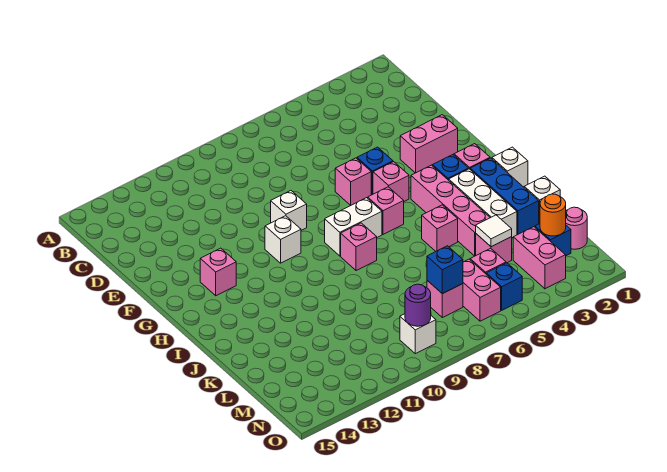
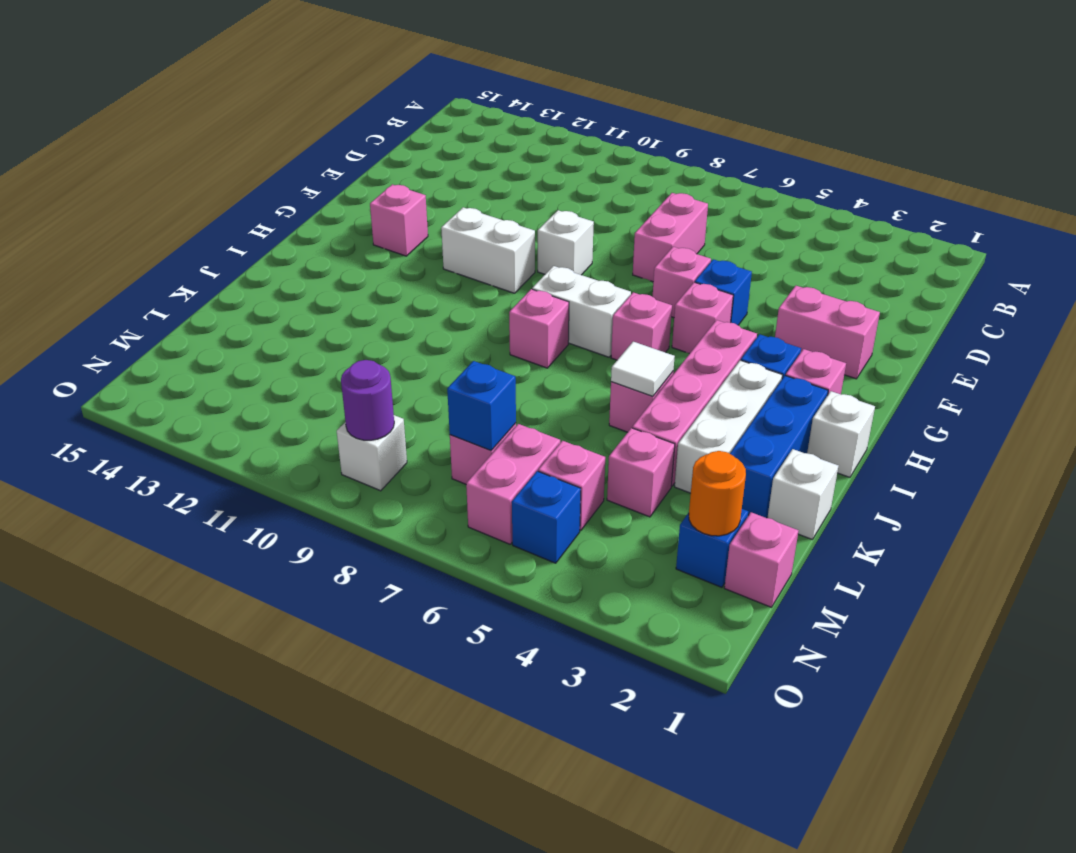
white 1x1 brick [265,216,301,263] -> white 1x2 brick [441,207,535,293]
white 1x1 tile [476,215,512,247] -> white 1x1 tile moved to [611,342,675,396]
pink 1x1 round brick [566,207,587,249] -> pink 1x1 brick [724,512,798,607]
pink 1x2 brick [513,227,566,289] -> pink 1x2 brick moved to [633,193,708,282]

